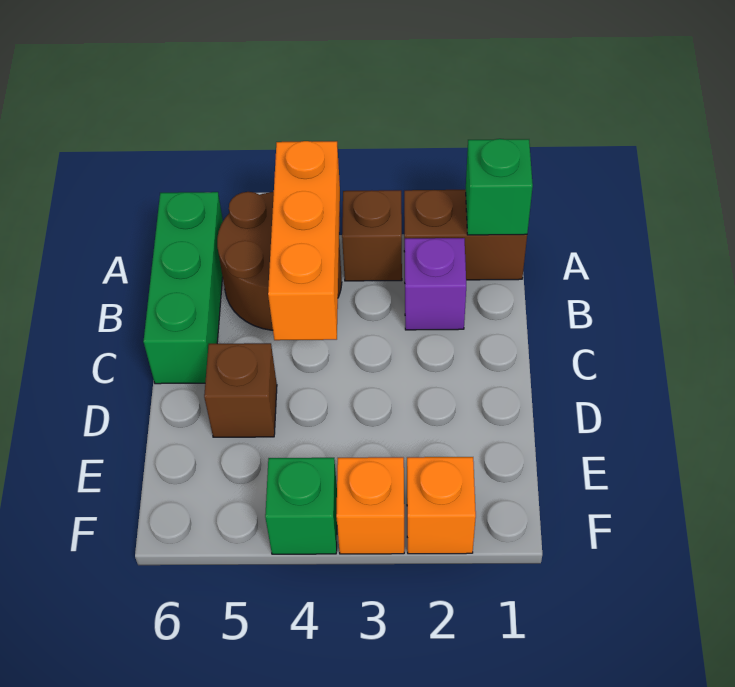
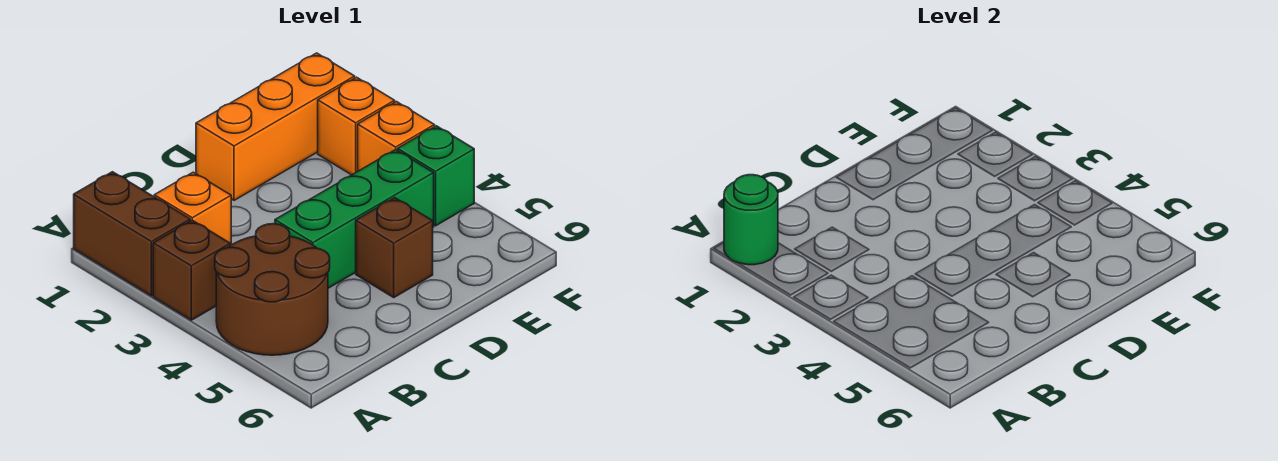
green 1x1 brick [466,139,533,235] -> green 1x1 round brick [724,175,778,265]
orange 1x3 brick [268,141,340,340] -> orange 1x3 brick moved to [196,53,355,200]
green 1x3 brick [143,192,223,384] -> green 1x3 brick moved to [275,150,434,288]
purple 1x1 brick [405,238,466,330] -> orange 1x1 brick [154,172,231,246]

